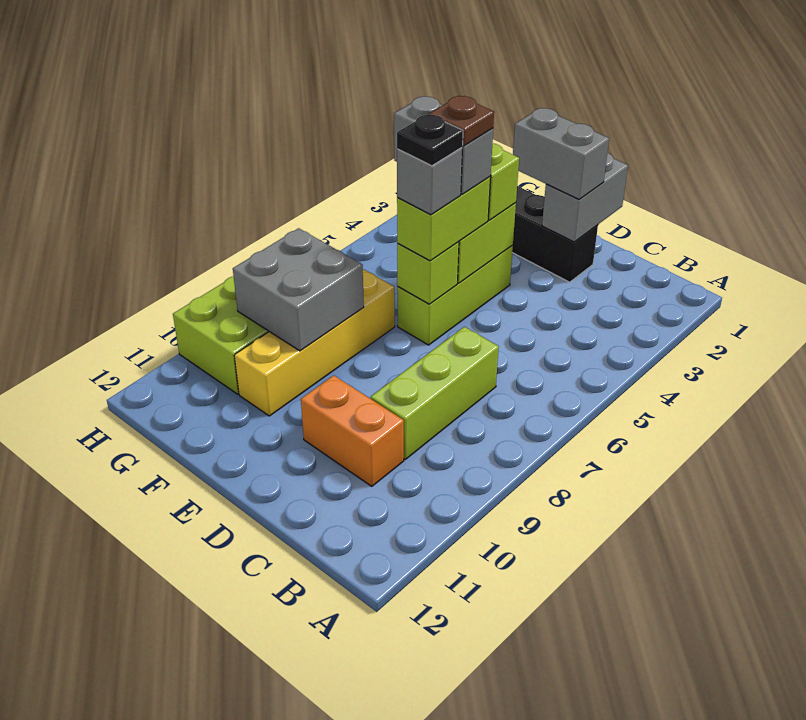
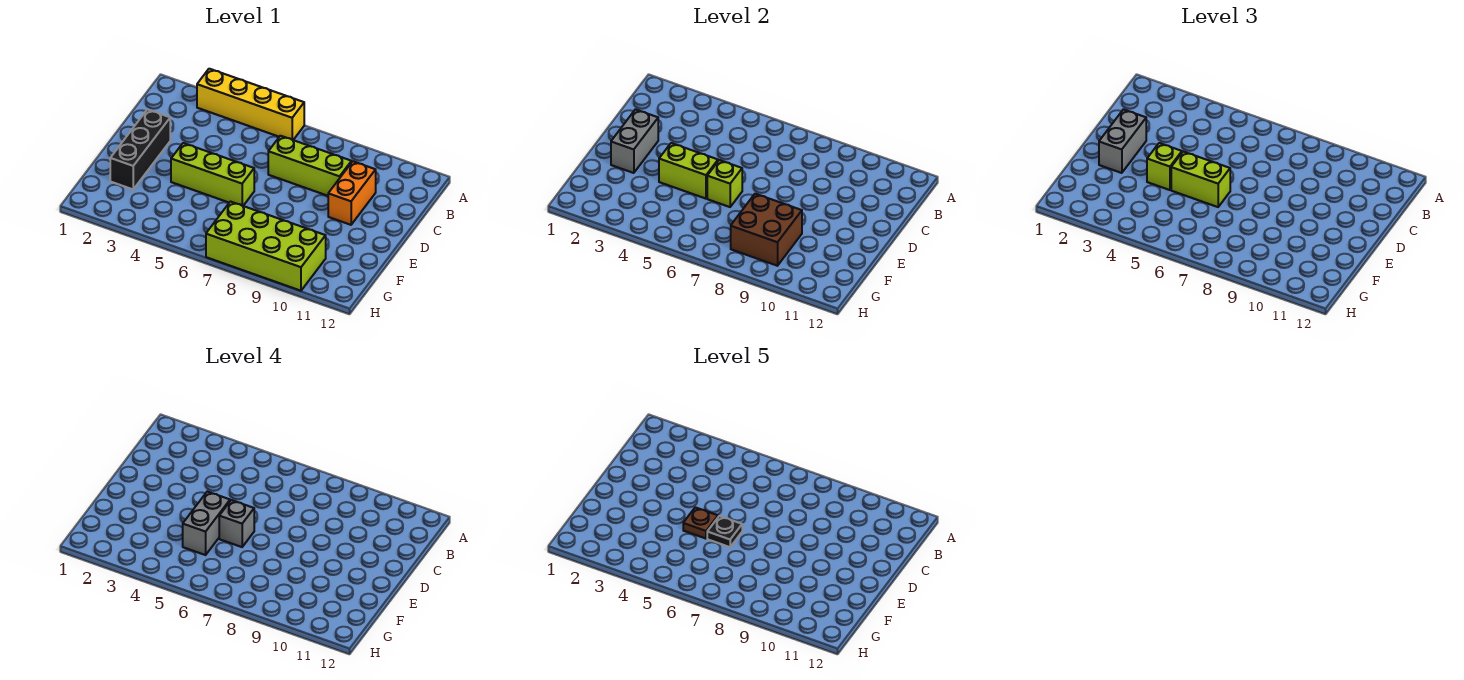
grey 1x2 brick [542,153,628,242] -> grey 1x2 brick turned to [611,109,658,173]
yellow 1x4 brick [234,269,395,416] -> yellow 1x4 brick moved to [197,69,304,140]
grey 2x2 brick [233,228,364,351] -> brown 2x2 brick [731,194,802,266]

